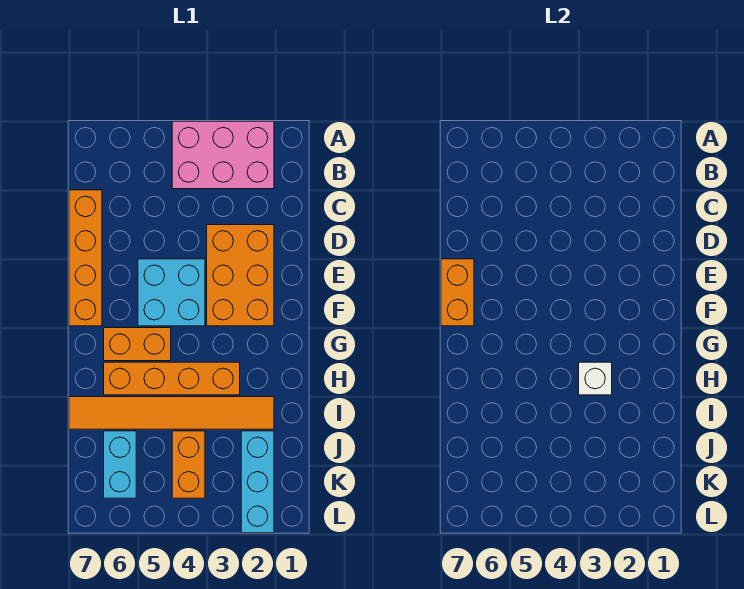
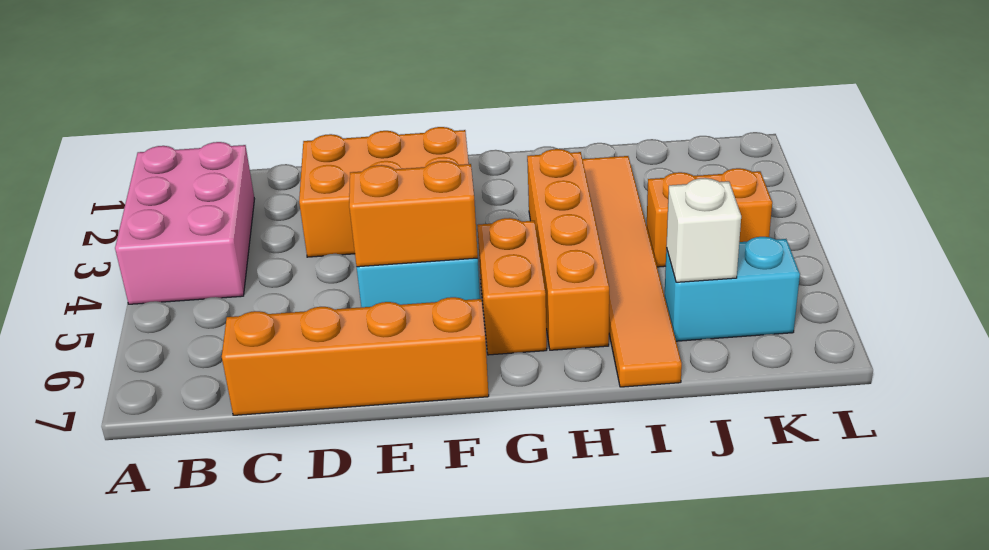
orange 1x2 brick [441,259,474,326] -> orange 1x2 brick moved to [349,161,478,267]
white 1x1 brick [579,362,612,395] -> white 1x1 brick moved to [666,178,741,282]
cyan 1x3 brick [241,431,274,533] -> none

